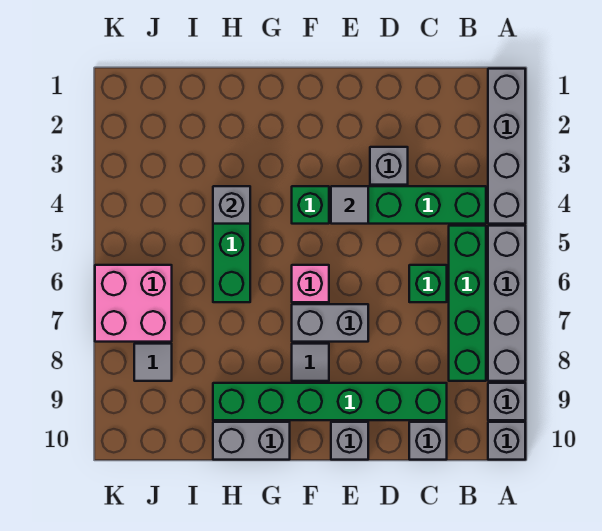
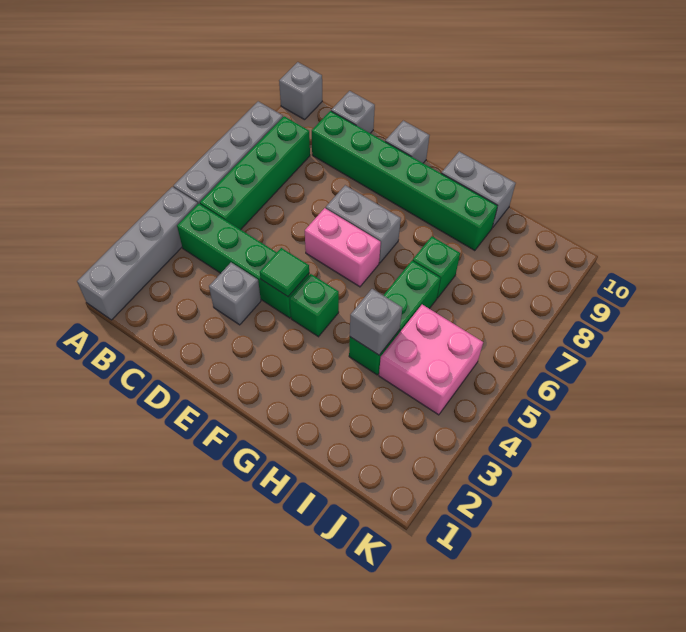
grey 1x1 brick [488,383,525,420] -> none
green 1x1 brick [409,265,447,302] -> green 1x1 brick moved to [413,236,460,298]
grey 1x1 tile [331,186,368,224] -> green 1x1 tile [260,248,309,297]
pink 1x1 brick [292,265,329,302] -> pink 1x2 brick [305,208,381,287]
grey 1x1 tile [292,344,329,381] -> none
pink 2x2 brick [95,265,172,342] -> pink 2x2 brick moved to [379,305,483,415]
grey 1x1 tile [134,344,172,381] -> none

